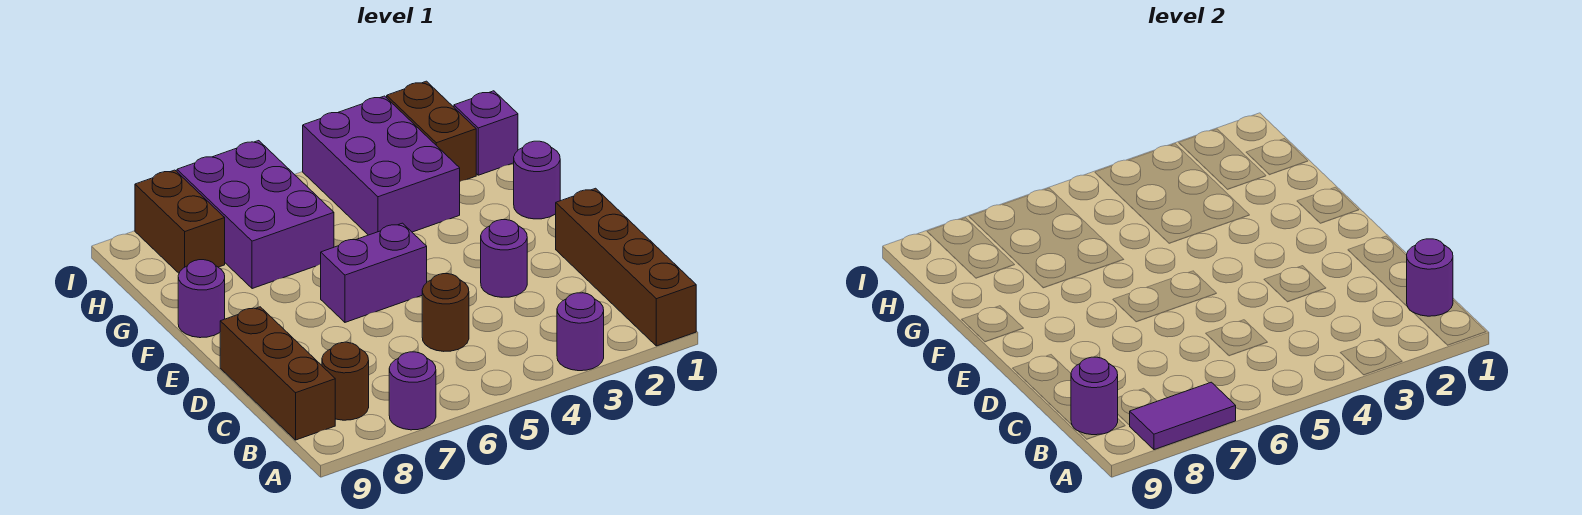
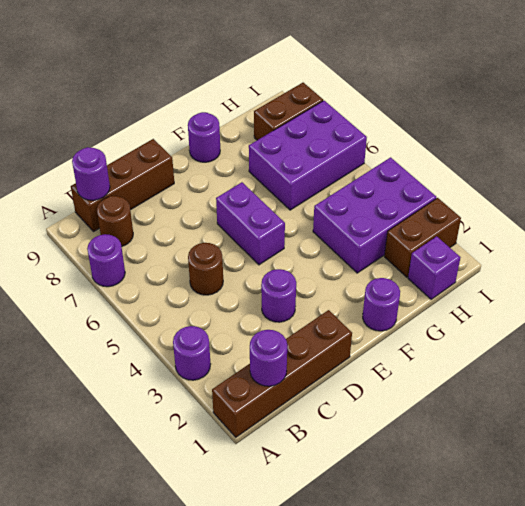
purple 1x2 tile [1130,382,1236,450] -> none

